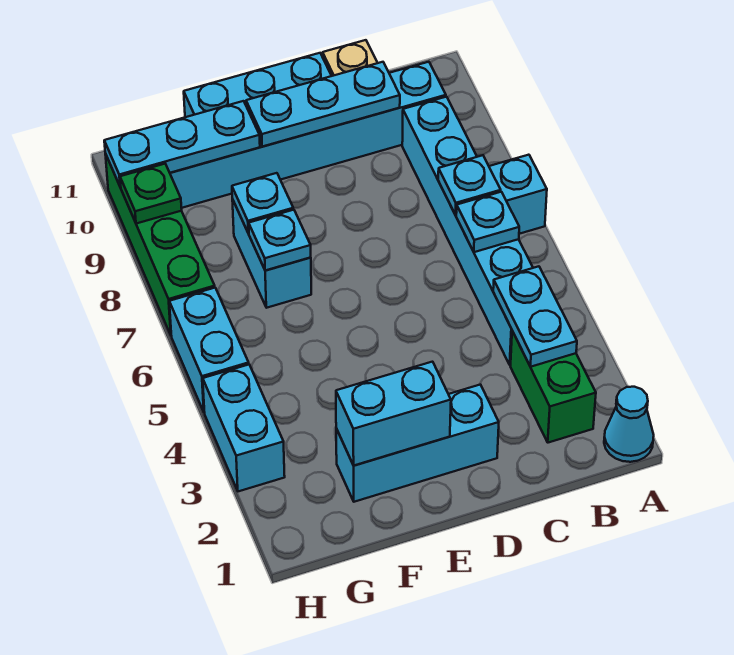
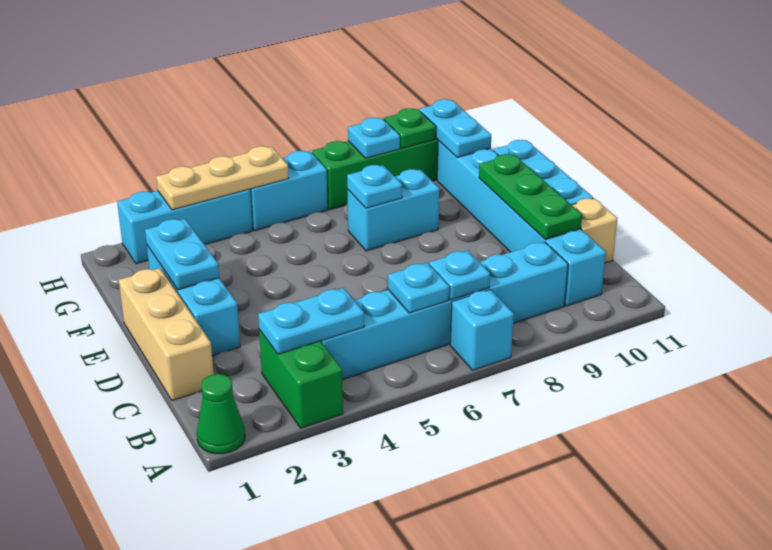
cyan 1x1 cone [604,387,654,462] -> green 1x1 cone [197,374,245,454]
green 1x2 brick [511,331,596,443] -> green 1x2 brick turned to [259,329,343,428]
none -> tan 1x3 brick [119,268,214,401]
cyan 1x3 plate [246,62,400,146] -> green 1x3 plate [479,154,582,240]
cyan 1x2 brick [336,362,451,466] -> cyan 1x2 plate [145,219,219,290]
cyan 1x1 plate [232,173,293,233] -> cyan 1x1 plate moved to [348,118,400,158]
cyan 1x3 plate [104,101,260,187] -> cyan 1x2 plate [419,99,491,157]
cyan 1x2 brick [203,365,285,491] -> cyan 1x3 brick [117,189,253,264]
none -> tan 1x3 plate [156,146,289,210]

